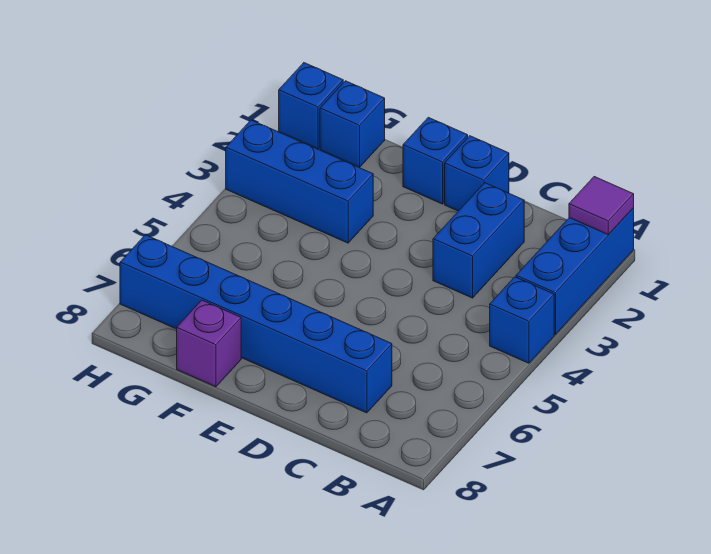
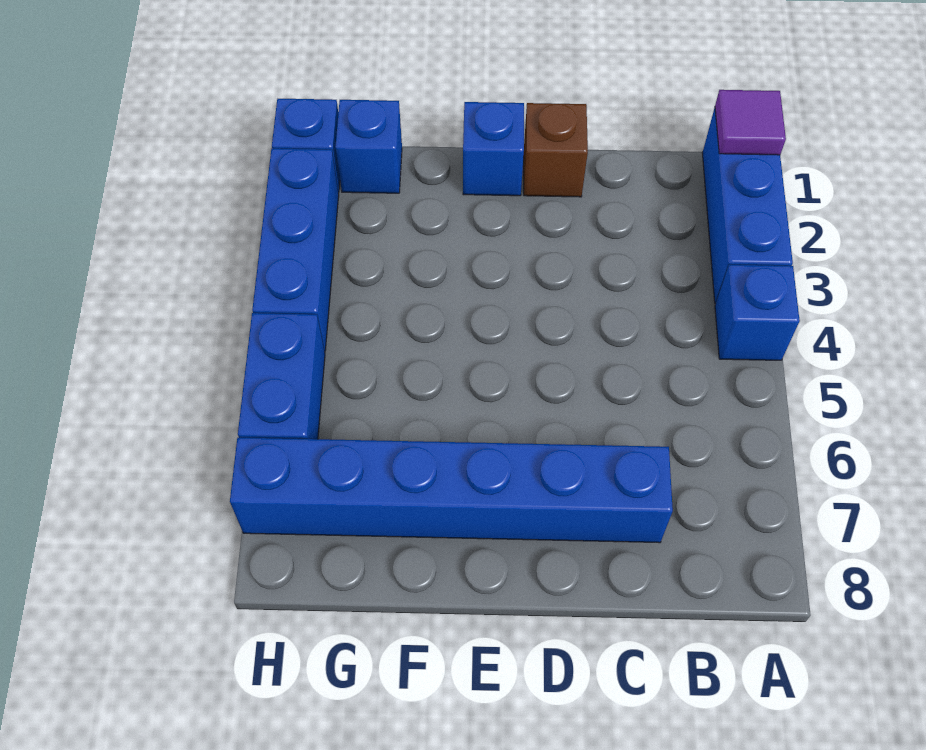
blue 1x2 brick [433,183,524,298] -> blue 1x2 brick moved to [238,313,325,439]
blue 1x1 brick [445,136,509,211] -> brown 1x1 brick [524,103,588,197]
blue 1x3 brick [226,120,373,243] -> blue 1x3 brick turned to [252,148,339,351]
purple 1x1 brick [177,300,241,387] -> none

